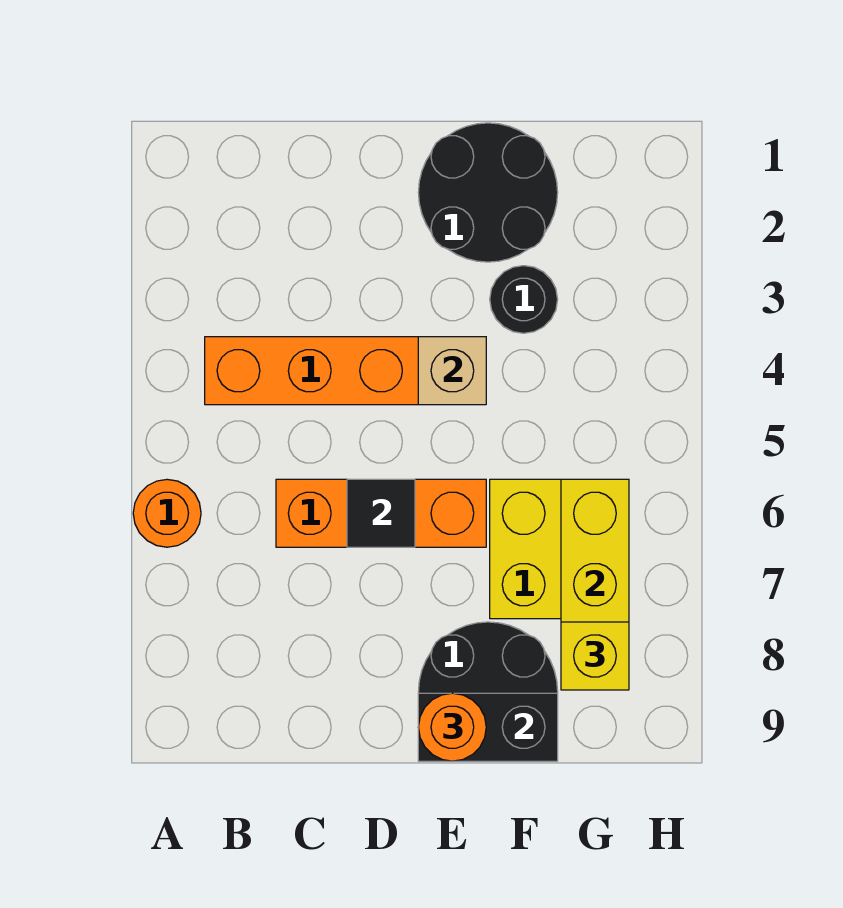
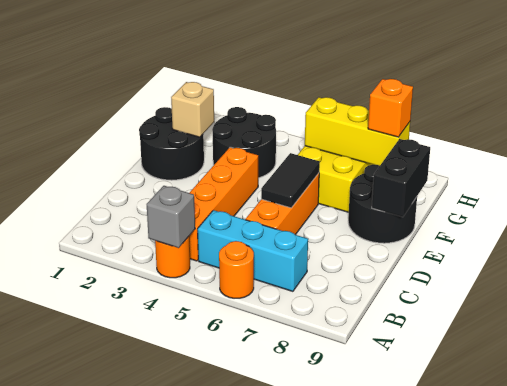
none -> grey 1x1 brick [147,186,195,248]
none -> cyan 1x3 brick [198,210,308,291]
black 1x1 tile [347,479,415,547] -> black 1x2 tile [261,153,320,208]
tan 1x1 brick [418,337,486,405] -> tan 1x1 brick moved to [171,82,214,137]
orange 1x1 round brick [418,693,486,761] -> orange 1x1 round brick moved to [155,237,190,278]
black 1x1 round brick [490,266,558,333] -> black 2x2 round brick [212,107,276,178]
yellow 1x1 brick [561,622,629,690] -> orange 1x1 brick [368,79,413,137]

